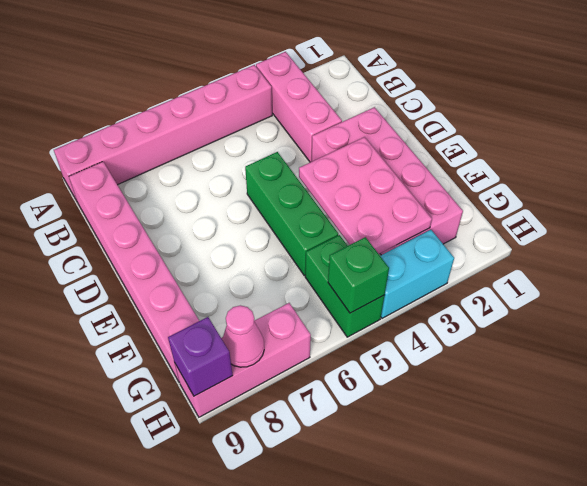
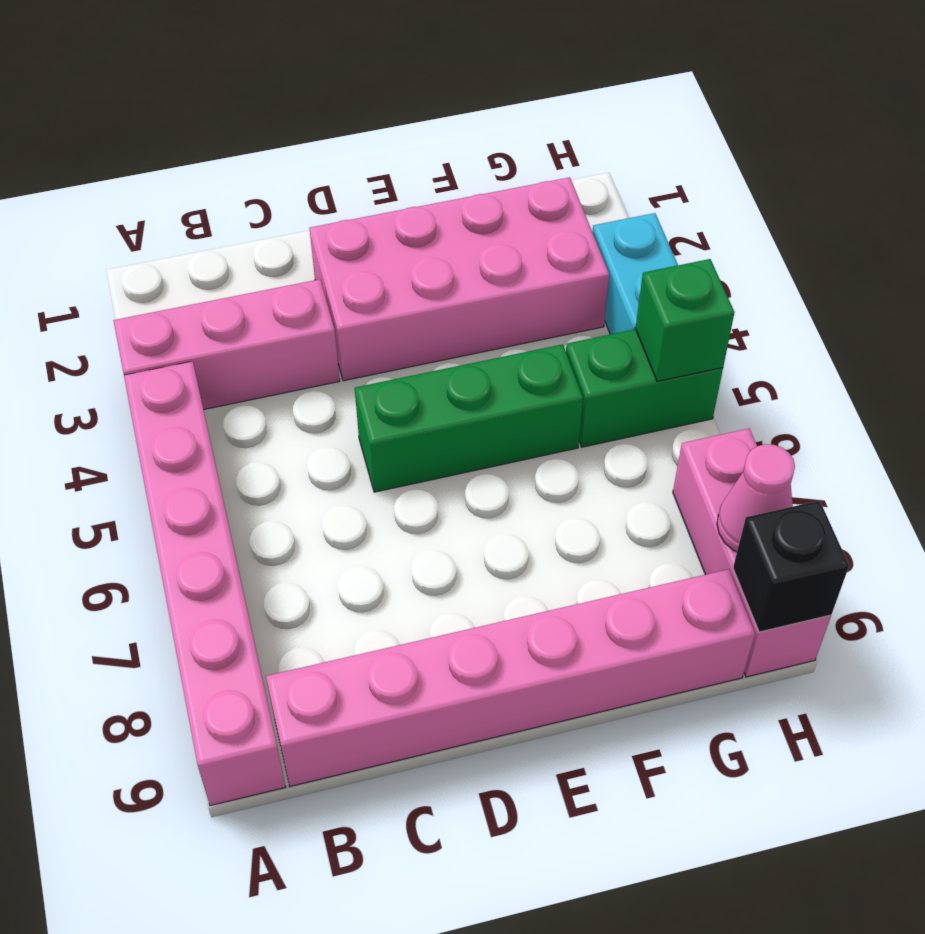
pink 2x3 plate [299,137,432,254] -> none
purple 1x1 brick [168,317,233,396] -> black 1x1 brick [733,501,849,632]

